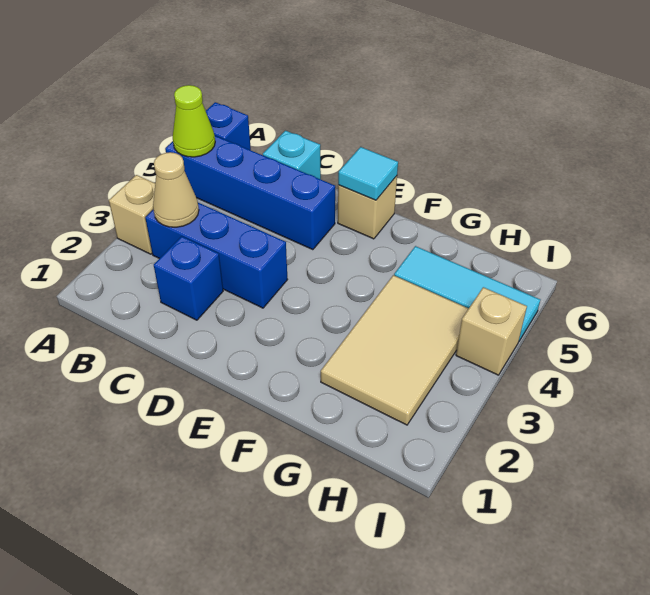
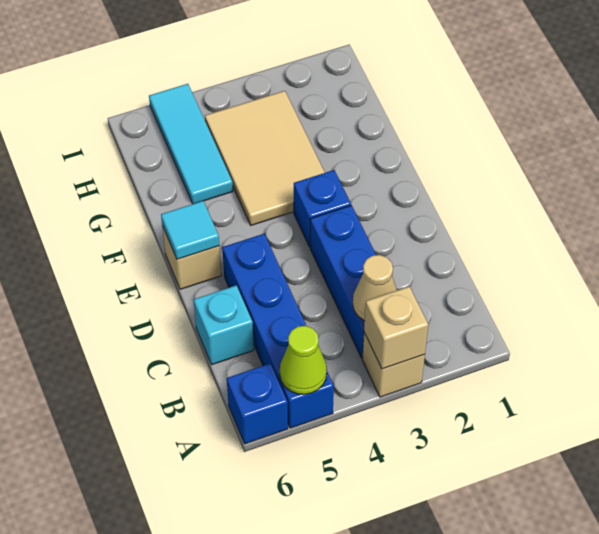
blue 1x1 brick [154,236,223,320] -> blue 1x1 brick moved to [294,170,351,247]
tan 2x3 tile [321,275,469,425] -> tan 2x3 tile turned to [205,91,325,225]
tan 1x1 brick [456,287,527,375] -> tan 1x1 brick moved to [364,286,428,369]

